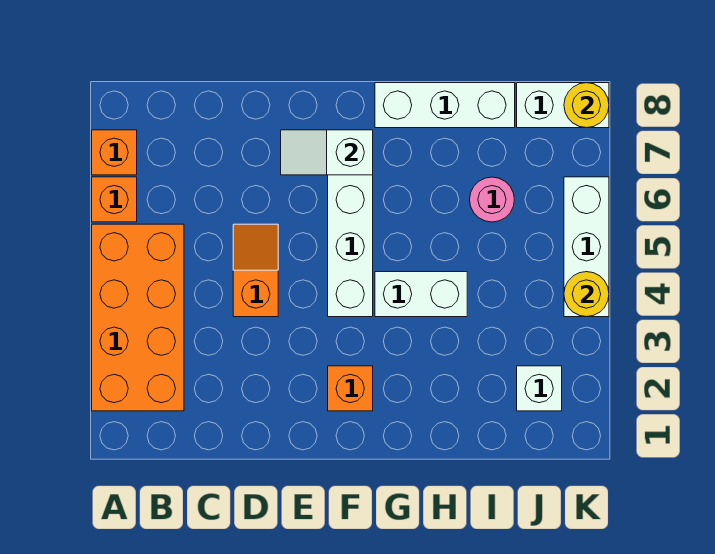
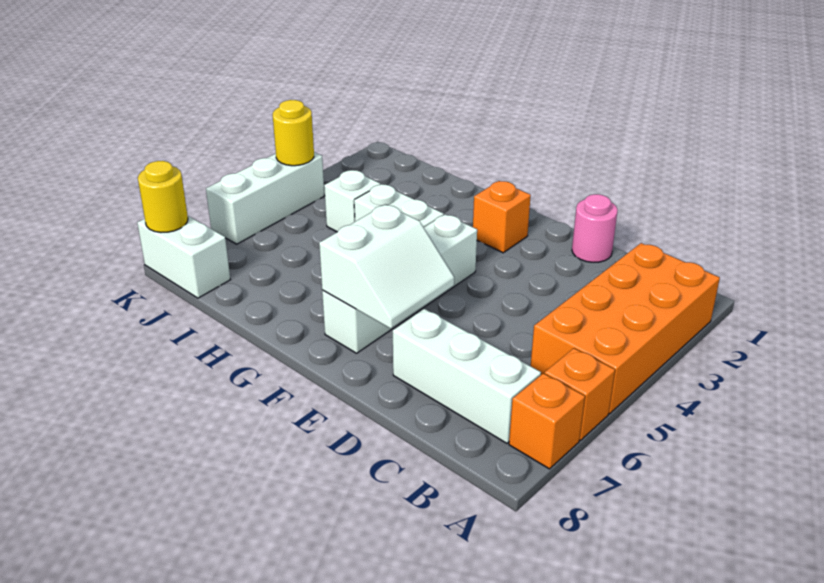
orange 1x2 slope [233,224,278,317] -> none
white 1x2 slope [281,130,373,175] -> white 2x2 slope [319,204,454,329]
white 1x3 brick [375,83,515,128] -> white 1x3 brick moved to [393,309,541,443]
pink 1x1 round brick [470,177,514,222] -> pink 1x1 round brick moved to [572,194,618,262]
white 1x1 brick [517,366,562,411] -> white 1x1 brick moved to [324,170,380,232]

